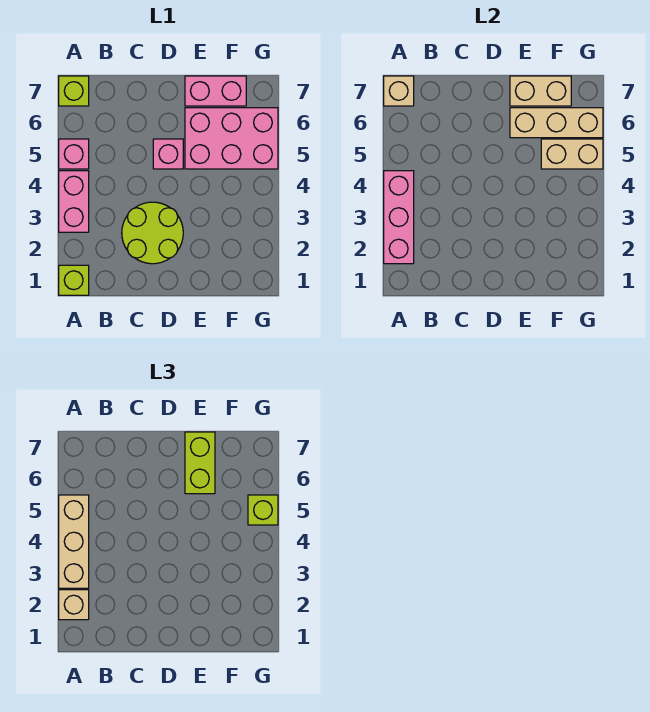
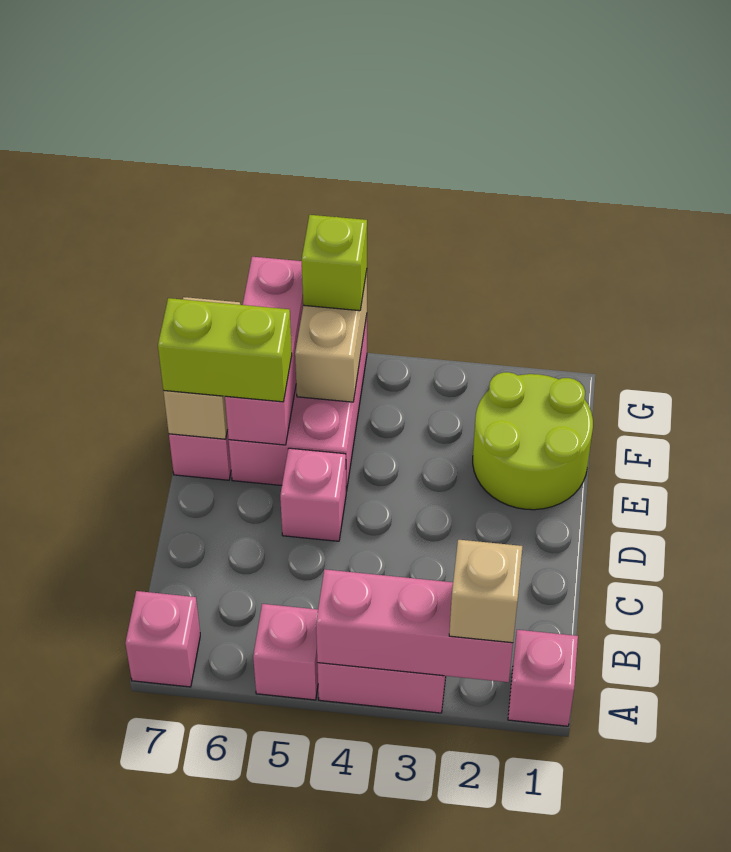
lime 1x1 brick [59,265,89,295] -> pink 1x1 brick [508,630,578,726]
tan 1x3 brick [59,495,89,588] -> none
lime 1x1 brick [59,76,89,106] -> pink 1x1 brick [125,591,200,687]
tan 1x1 brick [384,76,414,106] -> none
lime 2x2 round brick [122,202,183,264] -> lime 2x2 round brick moved to [473,372,593,510]
tan 1x3 brick [510,108,603,138] -> pink 1x3 brick [225,257,303,445]

